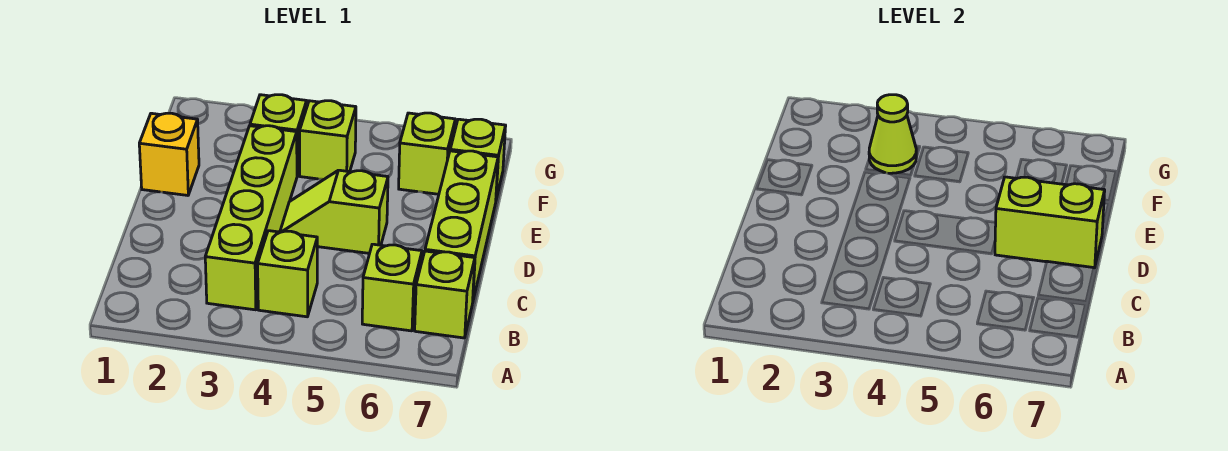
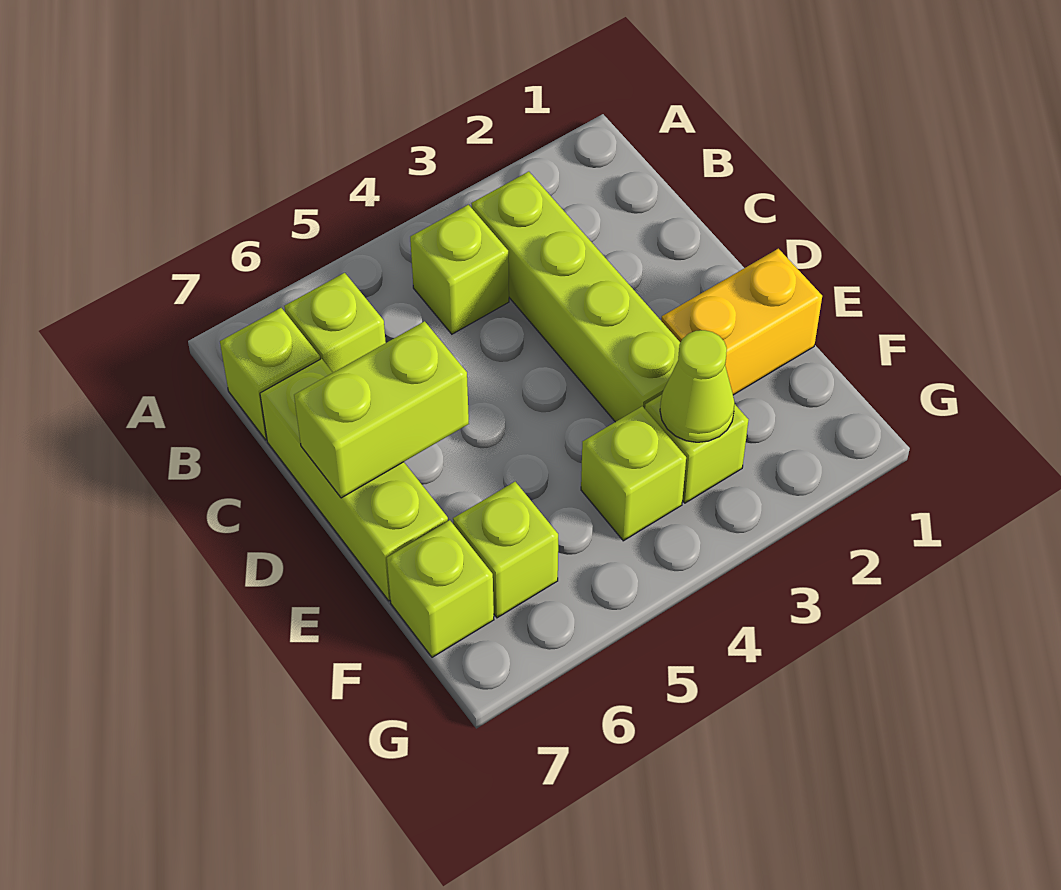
lime 1x2 slope [280,170,388,253] -> none
yellow 1x1 brick [139,113,199,195] -> yellow 1x2 brick [661,249,822,395]

